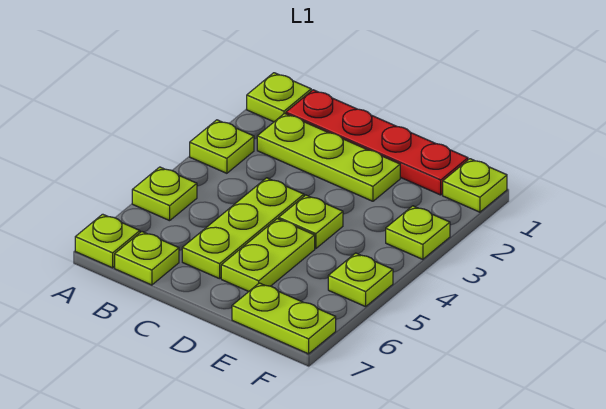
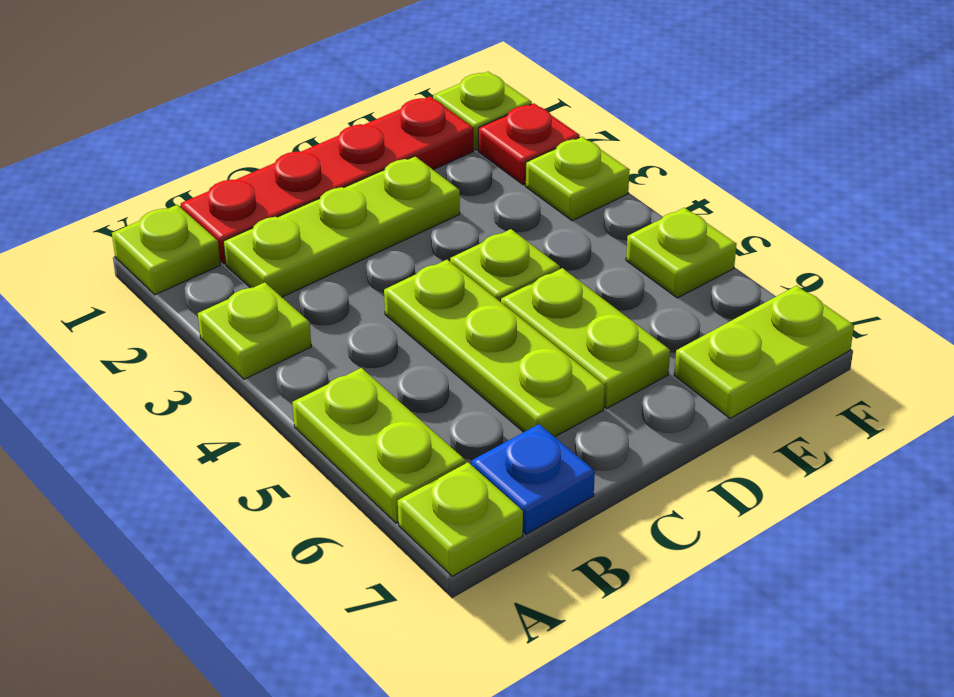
lime 1x1 plate [132,167,197,221] -> lime 1x2 plate [293,368,465,523]
lime 1x1 plate [115,232,179,285] -> blue 1x1 plate [472,424,595,534]
none -> red 1x1 plate [478,103,580,185]

